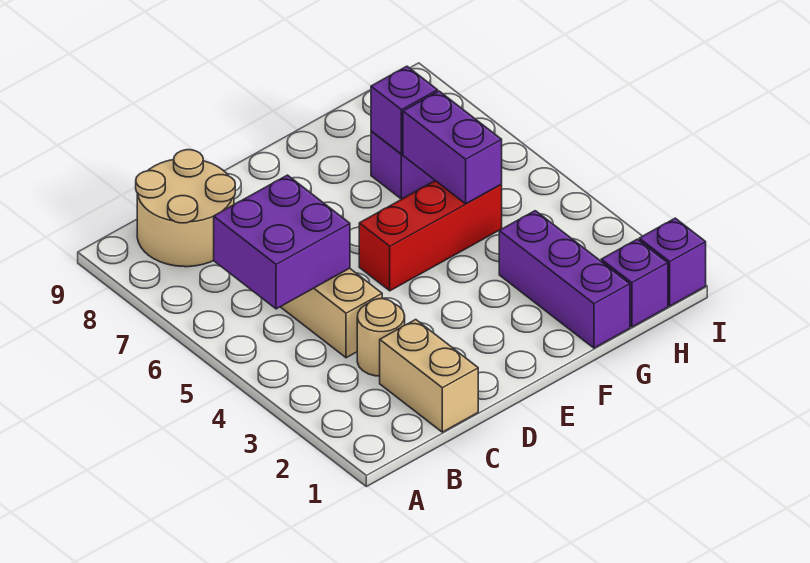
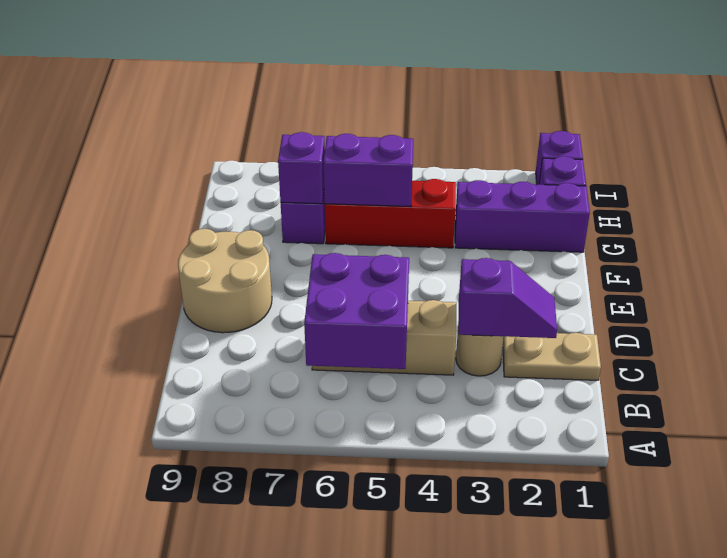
tan 2x2 round brick [136,150,235,267] -> tan 2x2 round brick moved to [178,229,272,333]
tan 1x2 brick [380,320,478,432] -> tan 1x2 plate [503,333,601,380]
none -> purple 1x2 slope [459,258,557,338]
red 1x3 brick [359,181,502,291] -> red 1x3 brick turned to [325,179,456,248]

